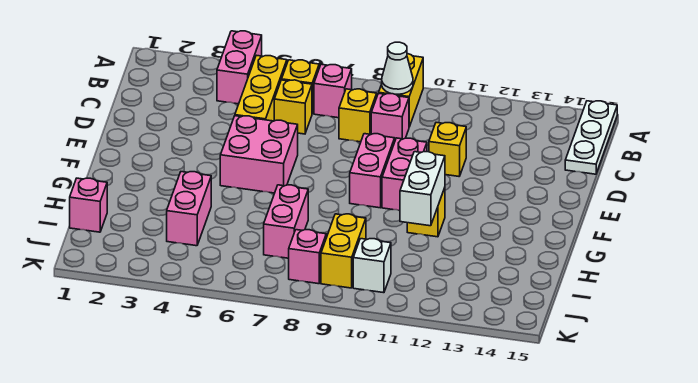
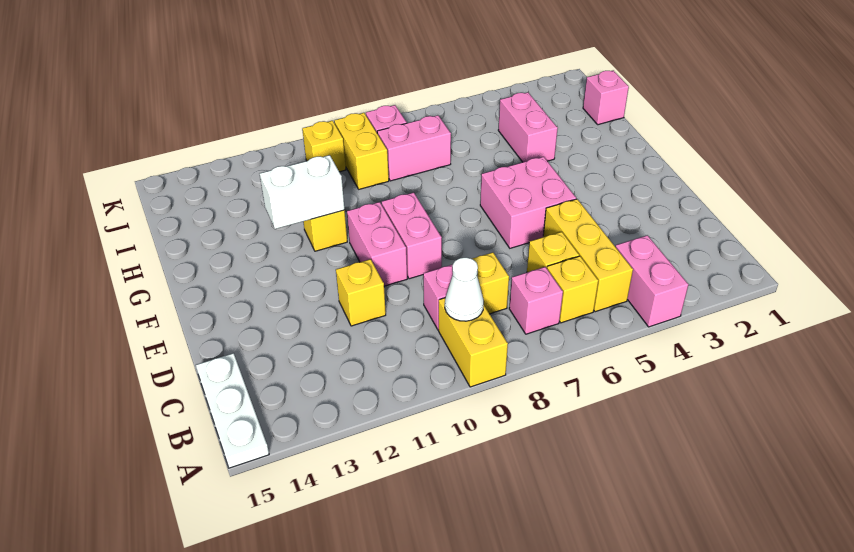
white 1x2 brick [400,152,445,226] -> white 1x2 brick turned to [260,155,345,229]
pink 1x2 brick [264,185,308,258] -> pink 1x2 brick turned to [377,115,451,181]
white 1x1 brick [353,239,391,293] -> yellow 1x1 brick [302,121,346,172]

